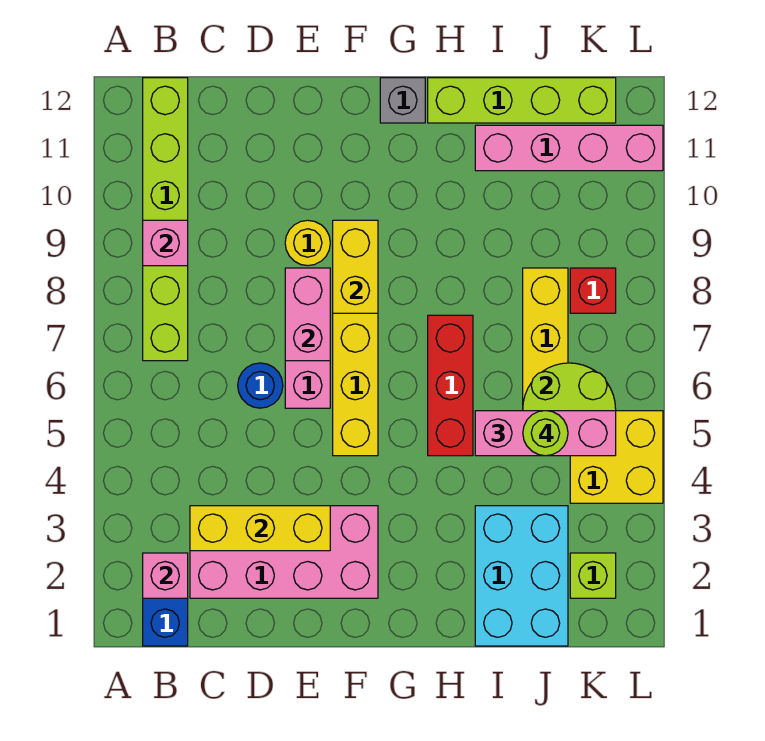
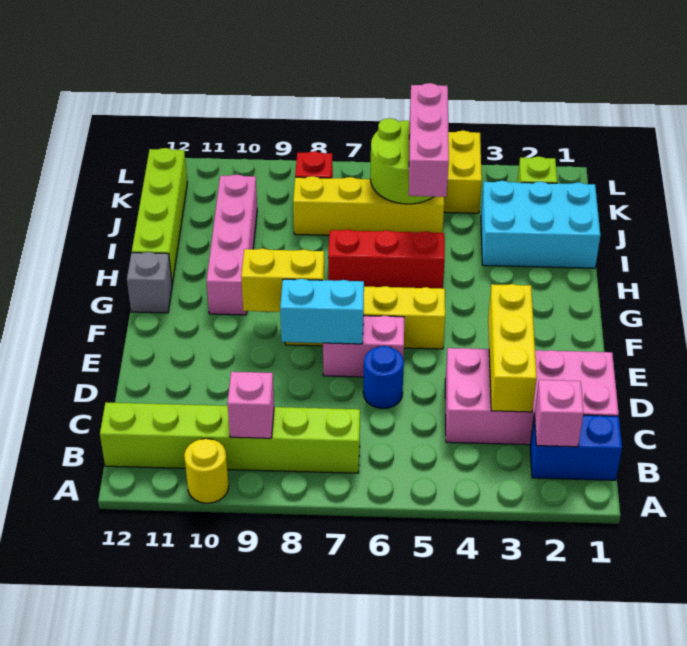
pink 2x4 brick [190,506,378,598] -> pink 2x4 brick turned to [445,348,619,445]
pink 1x2 brick [285,268,330,361] -> cyan 1x2 brick [280,279,364,344]
yellow 1x1 round brick [285,220,330,266] -> yellow 1x1 round brick moved to [184,439,229,503]
pink 1x4 brick [475,125,663,171] -> pink 1x4 brick moved to [207,175,257,315]
lime 1x1 round brick [523,411,568,456] -> none

